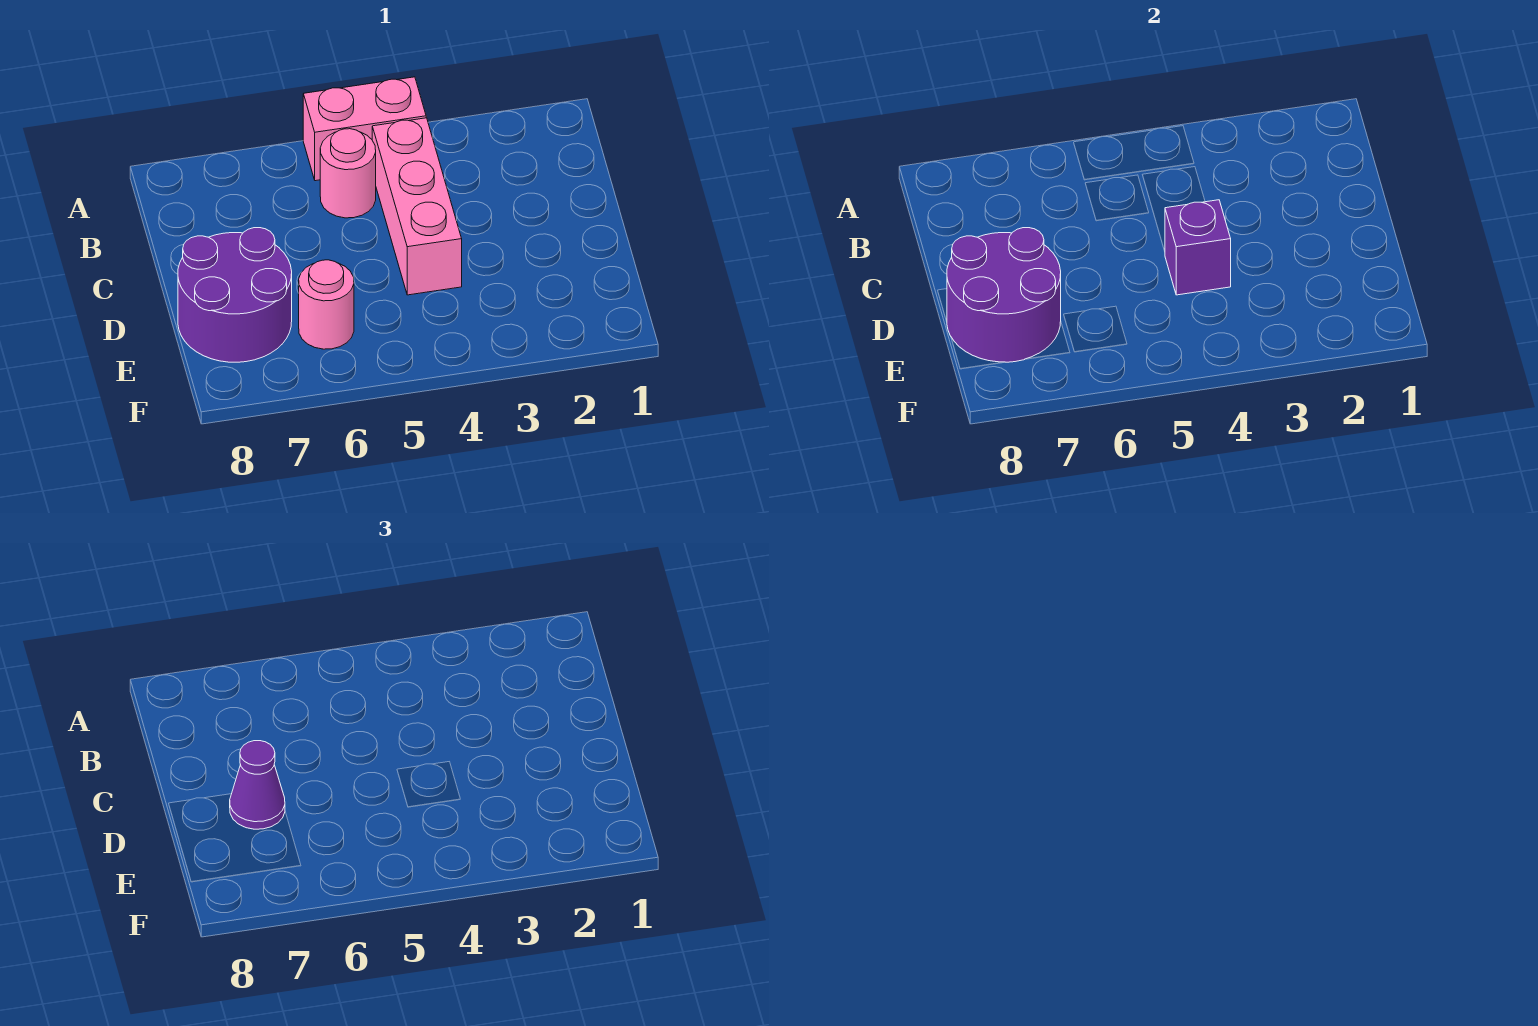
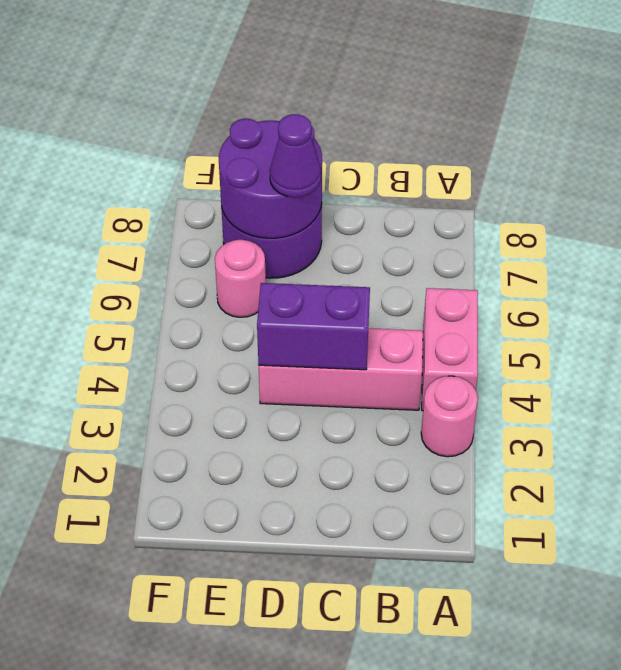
pink 1x1 round brick [320,129,376,218] -> pink 1x1 round brick moved to [421,376,478,457]
purple 1x1 brick [1165,200,1231,295] -> purple 1x2 brick [257,283,370,370]

